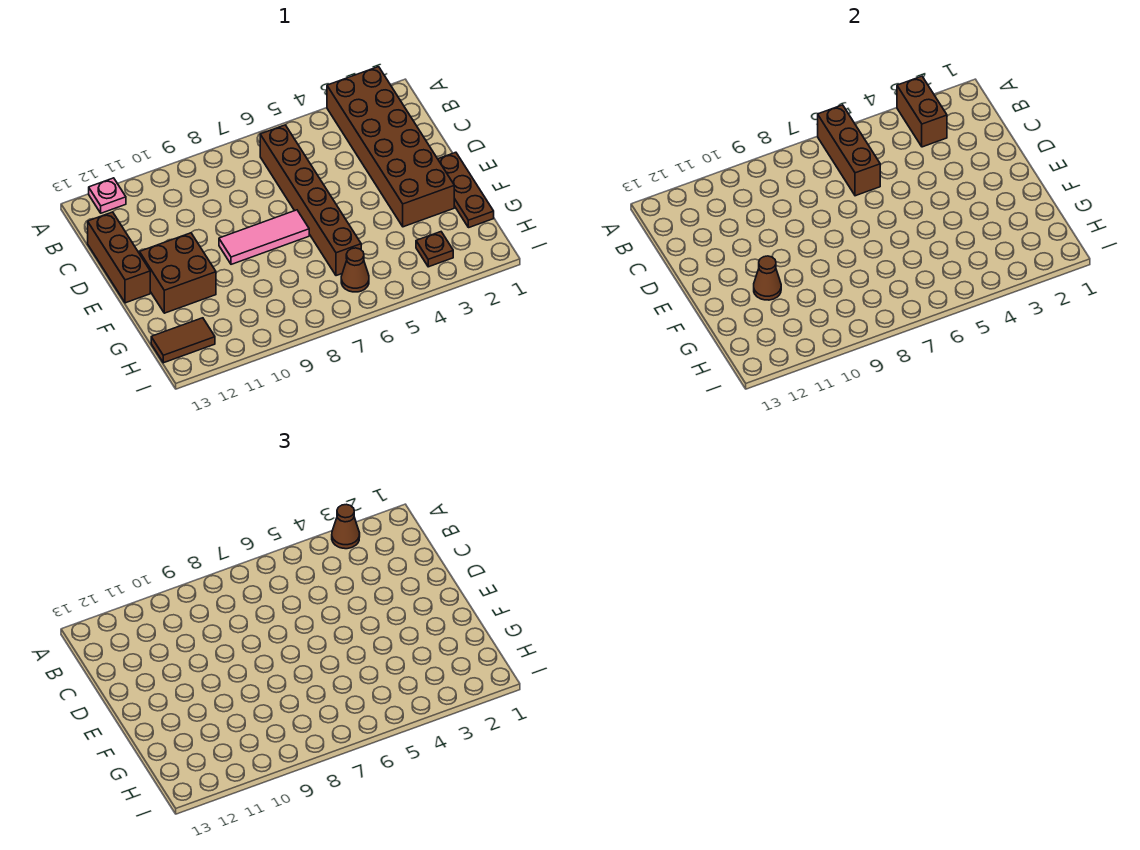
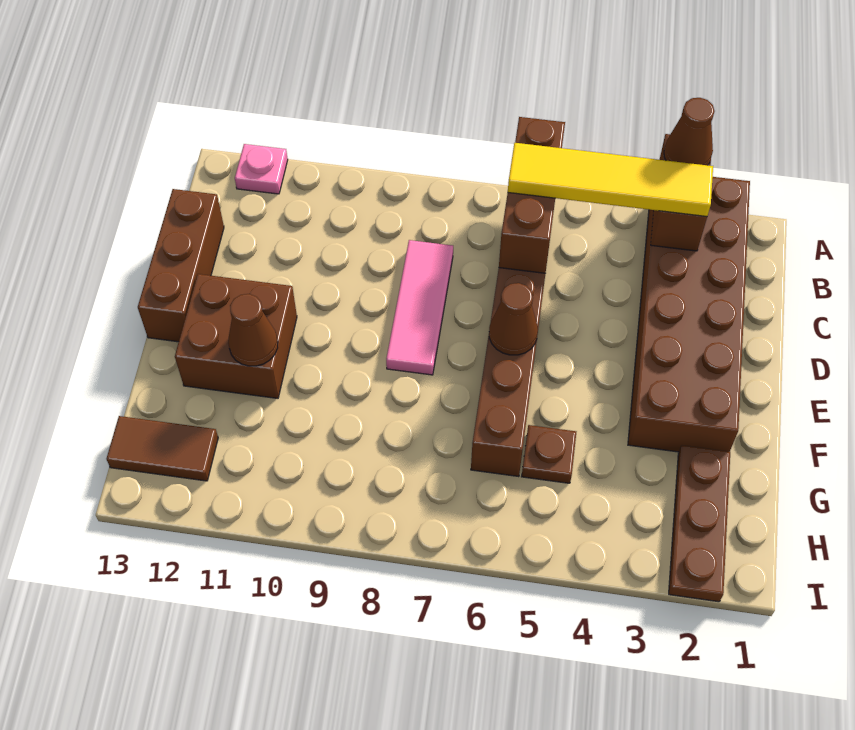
none -> yellow 1x4 tile [508,143,713,216]
brown 1x3 plate [438,152,494,228] -> brown 1x3 plate moved to [669,445,730,602]
pink 1x3 tile [219,210,309,264] -> pink 1x3 tile turned to [386,240,453,375]
brown 1x1 plate [416,232,453,267] -> brown 1x1 plate moved to [522,425,576,483]
brown 1x1 cone [341,248,369,292] -> brown 1x1 cone moved to [489,283,538,355]

